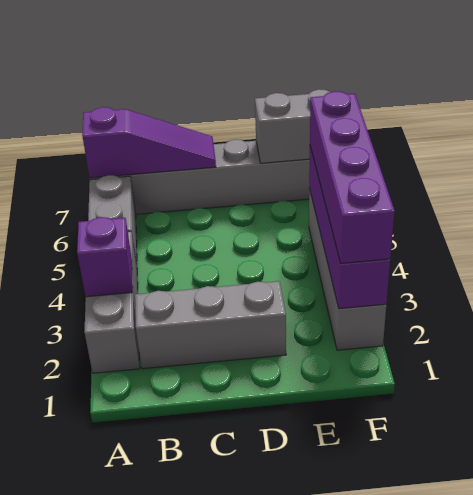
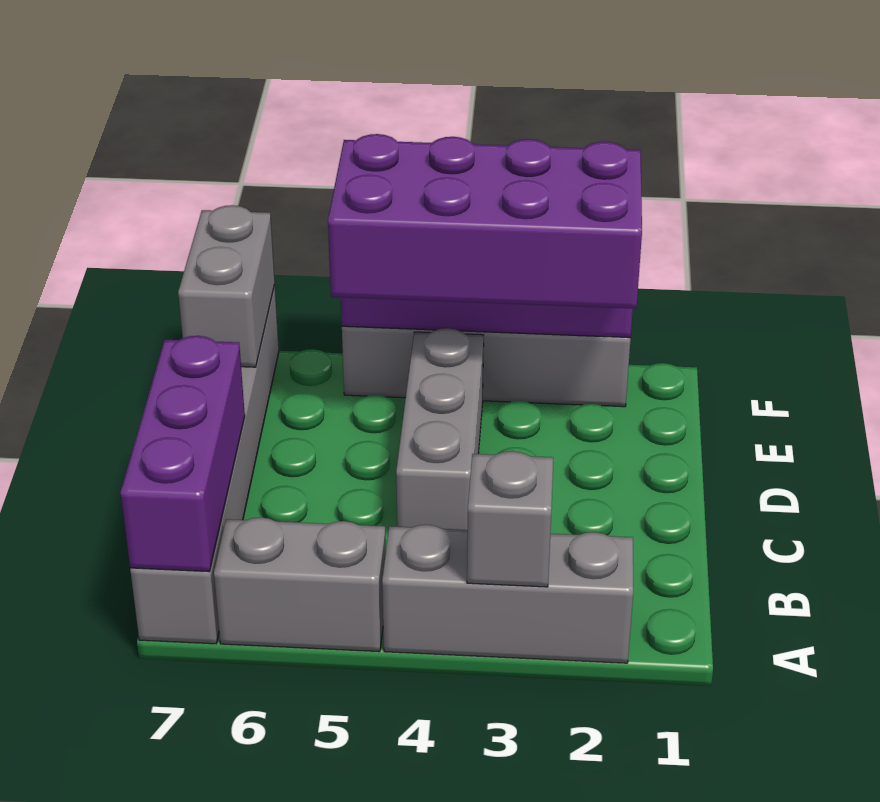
purple 1x1 brick [77,217,133,297] -> grey 1x1 brick [467,451,553,587]
purple 1x3 slope [82,107,216,178] -> purple 1x3 brick [121,336,245,571]
grey 1x3 brick [135,281,286,369] -> grey 1x3 brick moved to [396,328,484,530]
purple 1x4 brick [310,91,395,263] -> purple 2x4 brick [328,134,642,309]

